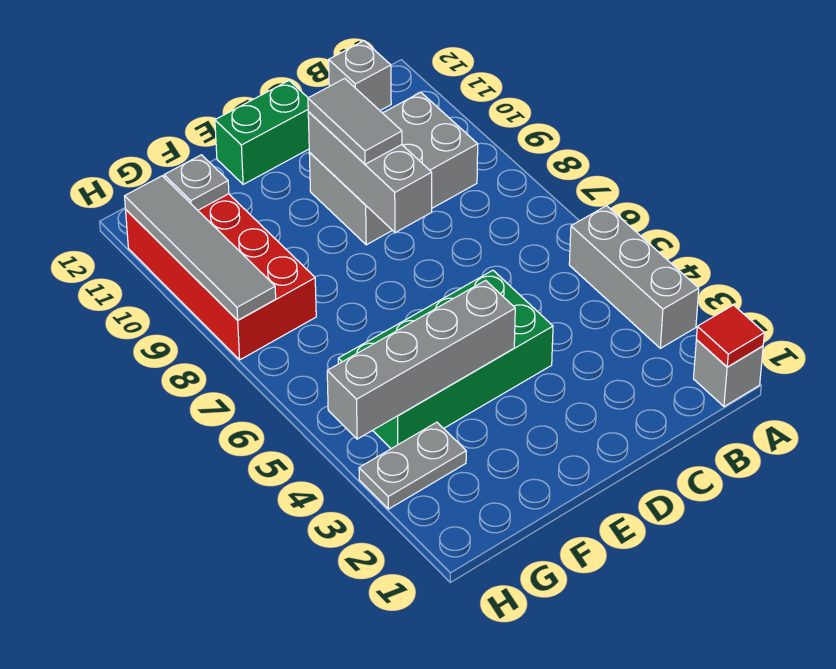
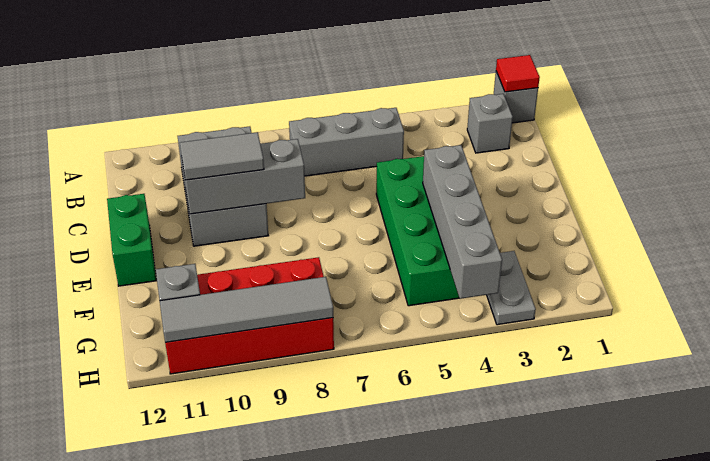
grey 1x3 brick [569,206,699,348] -> grey 1x3 brick moved to [289,108,404,176]
grey 1x1 brick [329,41,391,110] -> grey 1x1 brick moved to [467,94,513,153]

